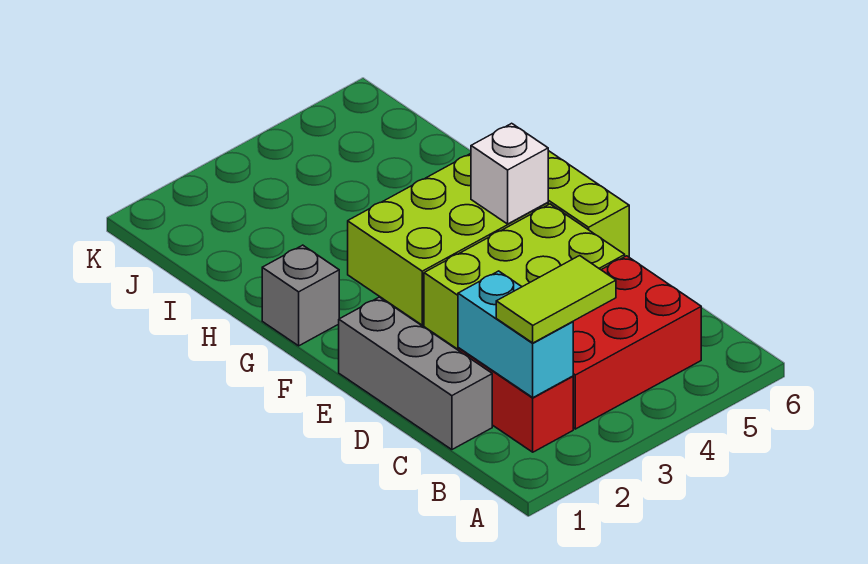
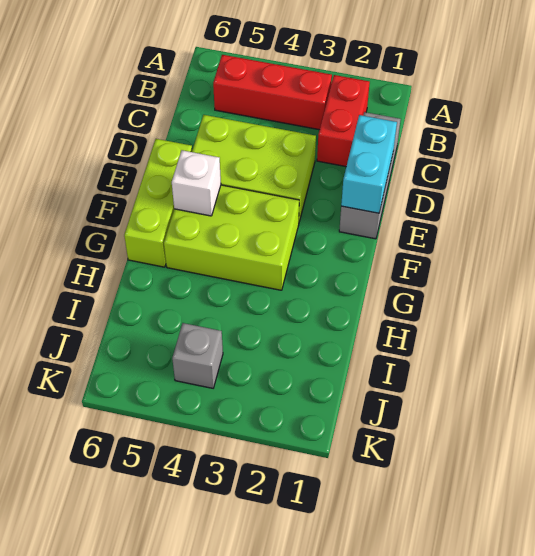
cyan 1x2 brick [458,271,573,398] -> cyan 1x2 brick moved to [341,115,397,213]
lime 1x2 tile [496,256,616,343] -> none
red 2x3 brick [573,256,701,429] -> red 1x3 brick [213,55,332,130]
grey 1x1 brick [262,245,339,346] -> grey 1x1 brick moved to [172,323,223,388]

